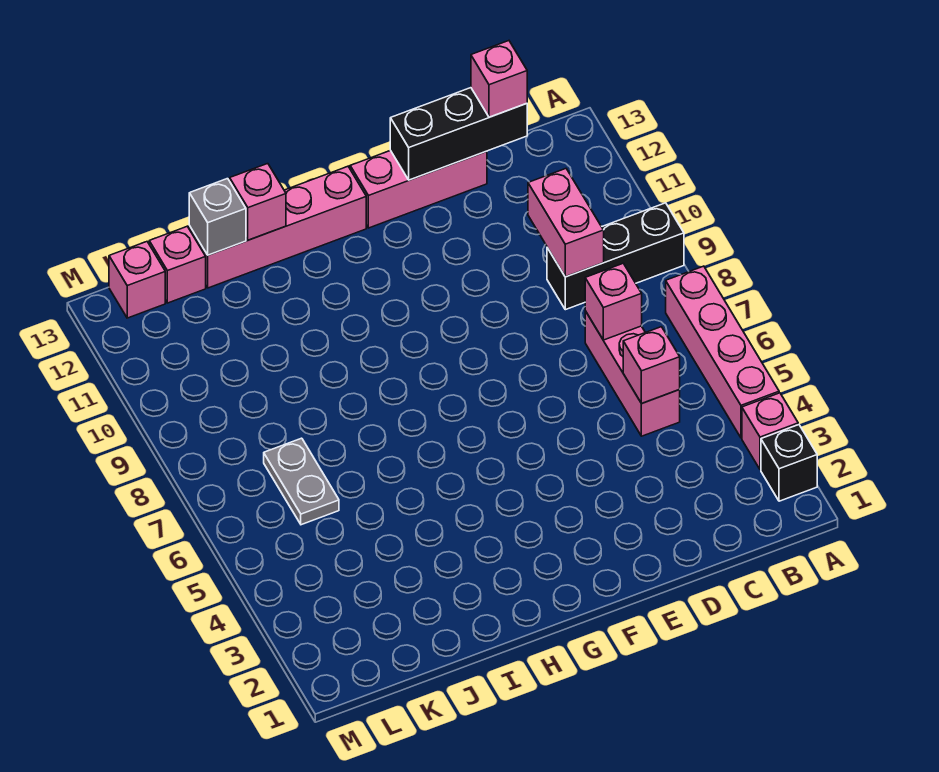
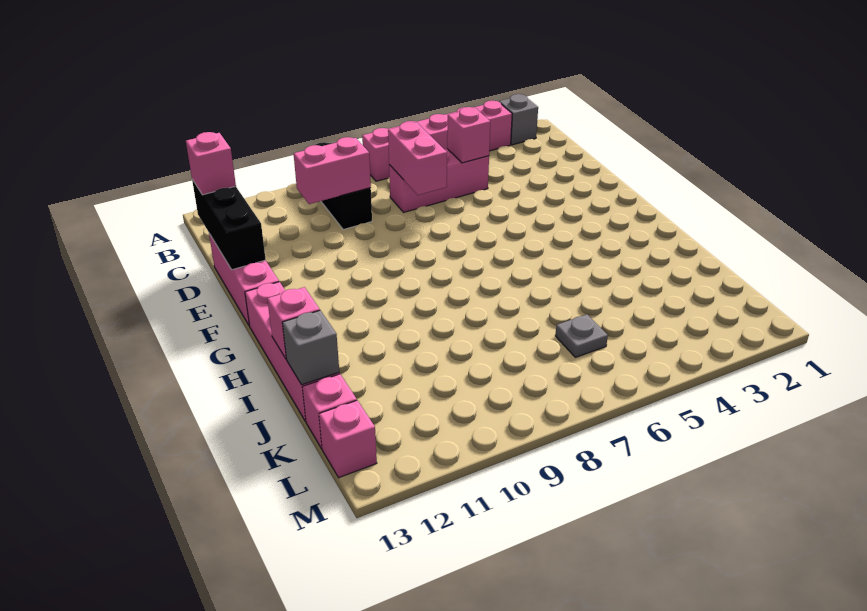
black 1x1 brick [761,425,817,501] -> grey 1x1 brick [499,94,538,145]
pink 1x1 brick [585,263,642,340] -> pink 1x2 brick [388,122,447,195]
grey 1x2 plate [264,438,339,525] -> grey 1x1 plate [555,314,608,357]

